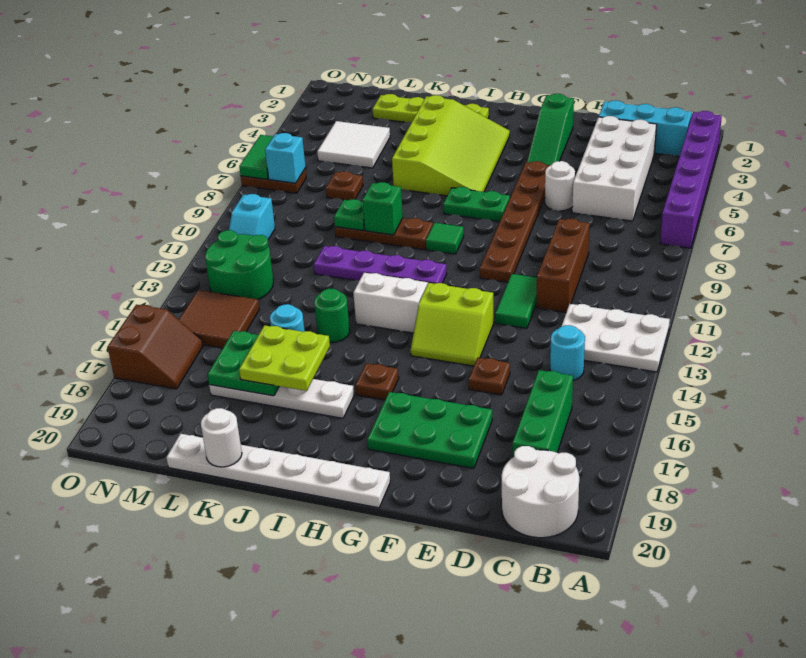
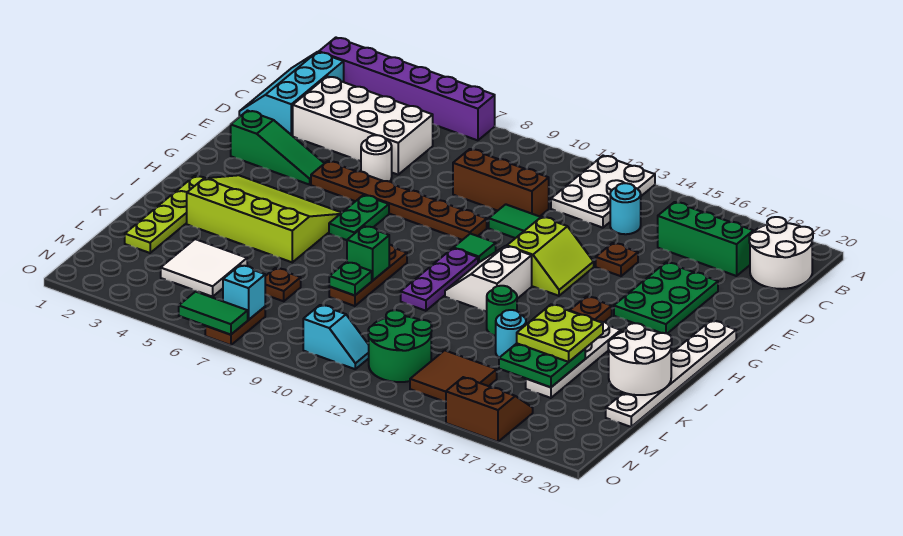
green 1x1 tile [426,223,464,254] -> green 1x1 tile moved to [454,234,496,263]
purple 1x4 plate [314,246,447,284] -> purple 1x3 plate [401,248,478,311]
white 1x1 round brick [201,408,242,467] -> white 2x2 round brick [608,323,672,395]

